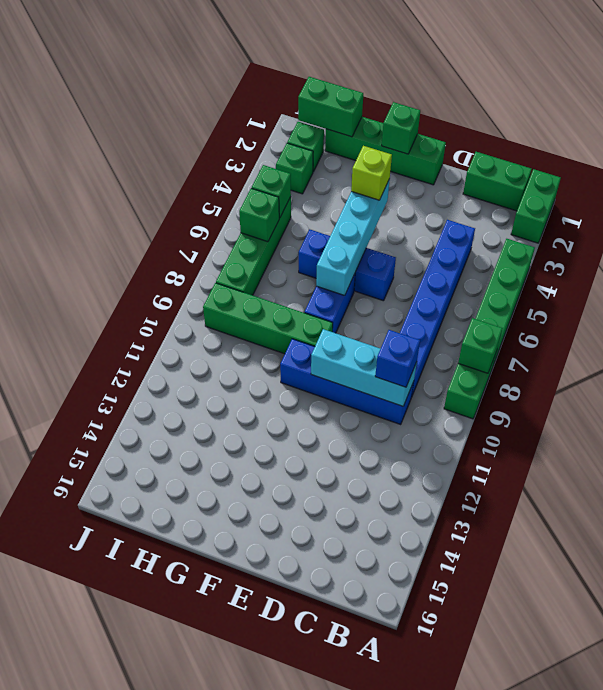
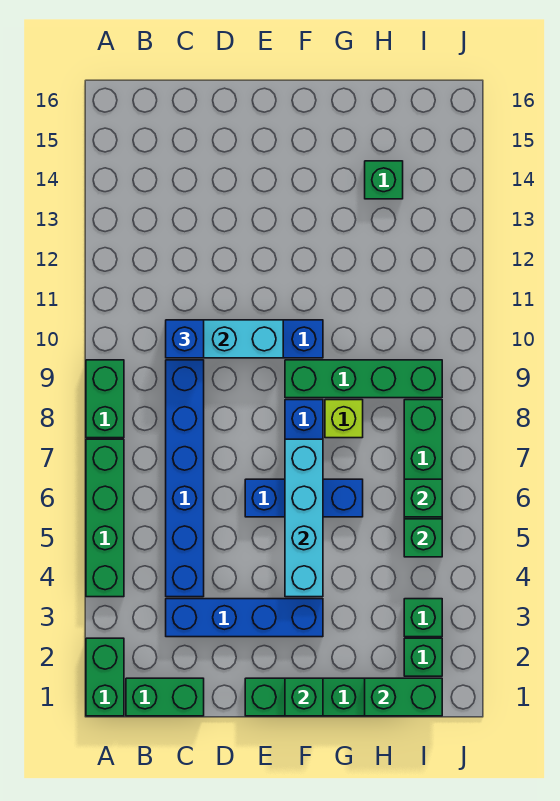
green 1x1 brick [458,318,503,373] -> green 1x1 brick moved to [365,161,403,199]
none -> blue 1x4 brick [166,599,323,637]
lime 1x1 brick [351,146,392,200] -> lime 1x1 brick moved to [325,400,363,438]

